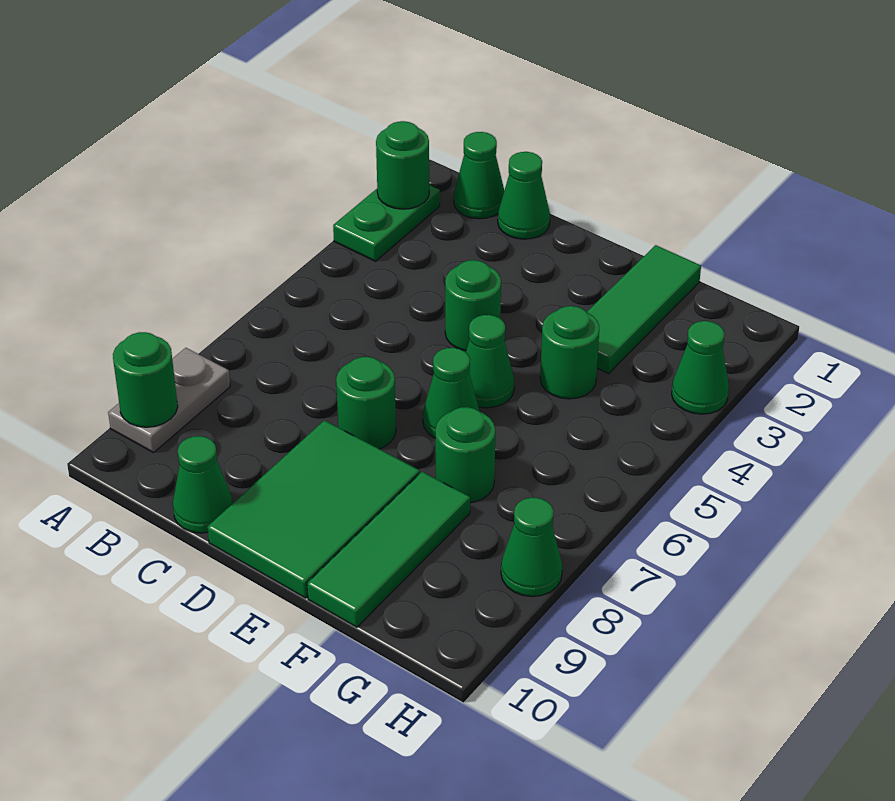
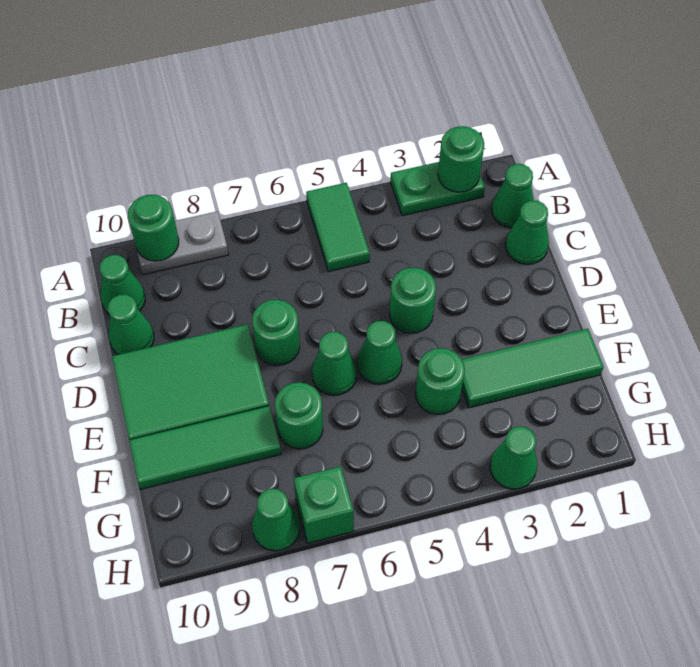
none -> green 1x2 tile [306,183,370,272]
none -> green 1x1 cone [99,255,145,314]
none -> green 1x1 brick [294,466,354,543]

